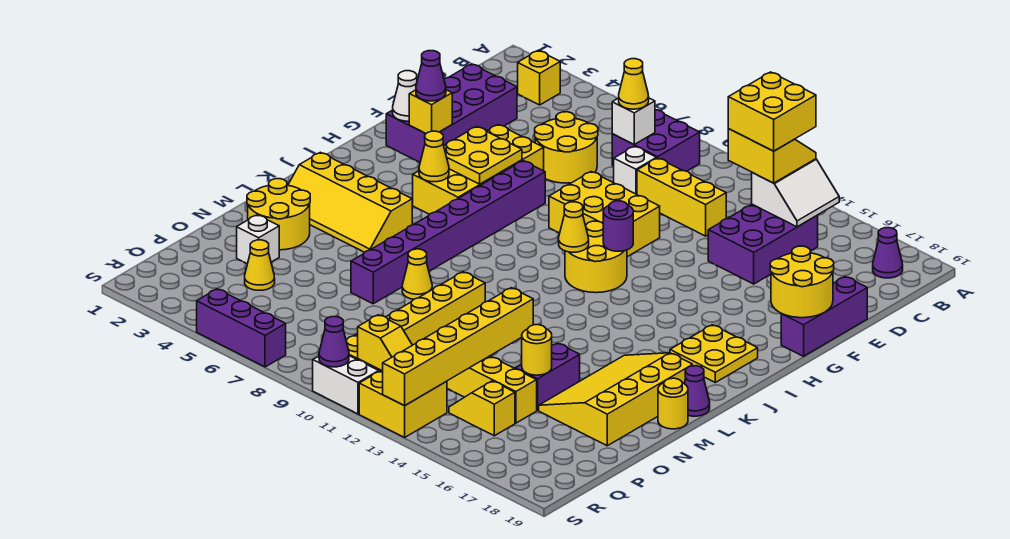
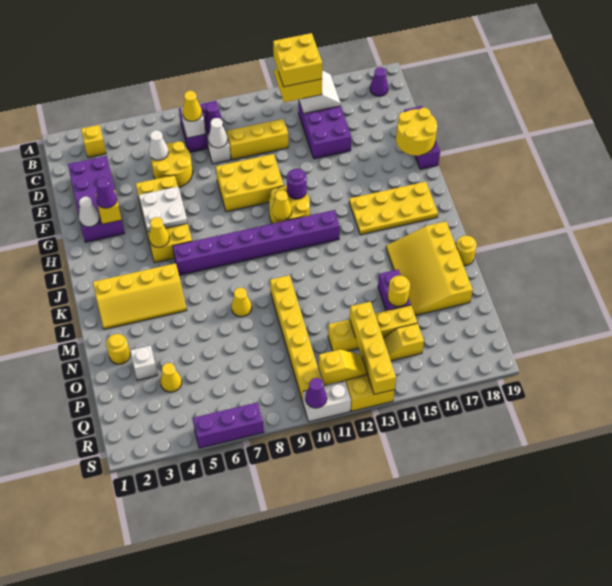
none -> white 1x1 cone [149,130,169,160]
none -> white 1x1 cone [208,118,228,148]
yellow 2x2 plate [444,127,522,184] -> white 2x2 plate [139,187,187,232]
purple 1x8 brick [351,161,545,304] -> purple 1x8 brick turned to [173,210,340,275]
yellow 2x2 plate [670,325,758,382] -> yellow 2x4 plate [349,182,438,235]
purple 1x1 cone [684,366,710,416] -> purple 1x1 cone moved to [204,102,223,132]
yellow 2x2 round brick [247,179,310,250] -> yellow 1x1 round brick [106,334,130,364]
yellow 1x6 brick [383,288,533,406] -> yellow 1x4 brick [350,302,396,394]

